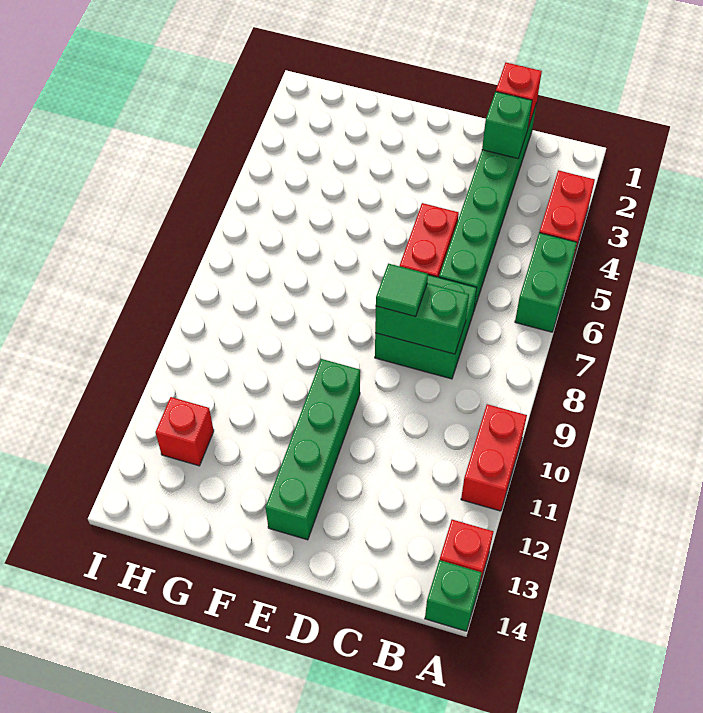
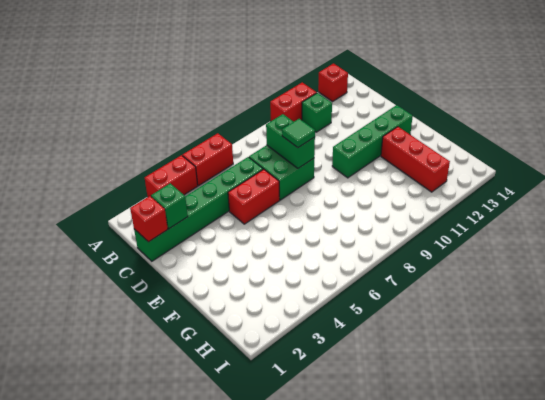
green 1x2 brick [515,233,577,332] -> red 1x2 brick [182,133,233,186]
green 1x1 brick [425,560,482,631] -> green 1x1 brick moved to [302,93,332,132]
red 1x1 brick [155,397,214,466] -> red 1x3 brick [381,127,450,192]

